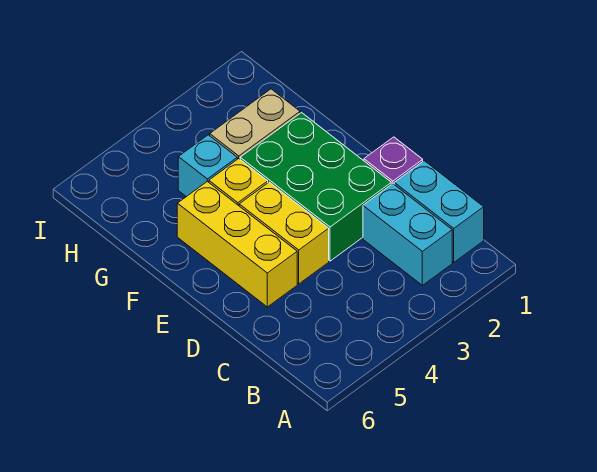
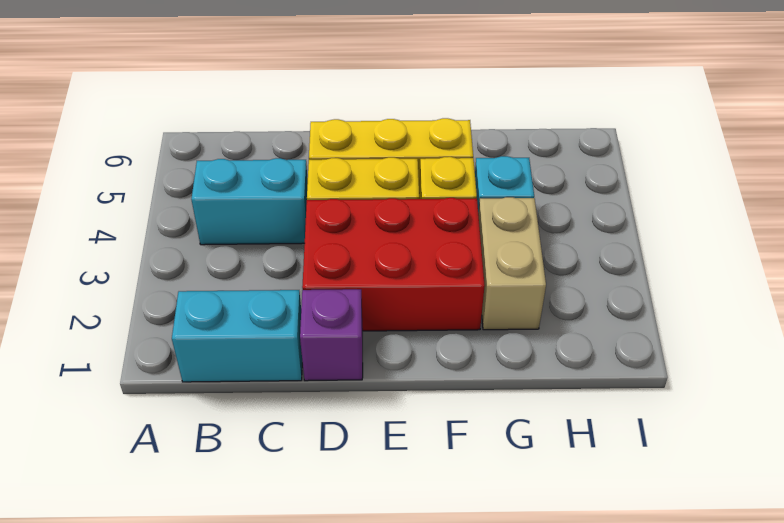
cyan 1x2 brick [363,184,452,285] -> cyan 1x2 brick moved to [191,158,308,245]
green 2x3 brick [240,113,391,261] -> red 2x3 brick [302,198,485,331]

